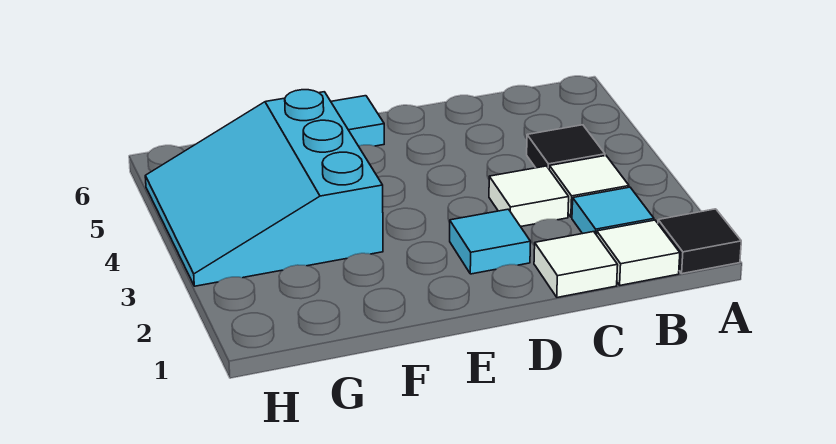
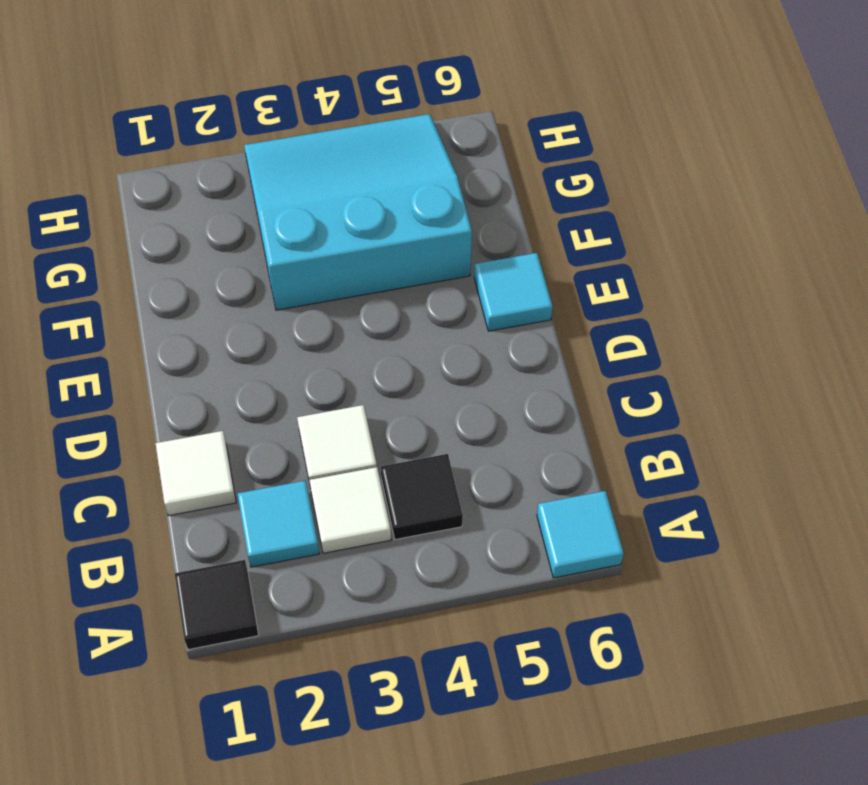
white 1x1 tile [597,220,680,285] -> none
cyan 1x1 tile [450,209,531,274] -> cyan 1x1 tile moved to [537,491,624,578]

